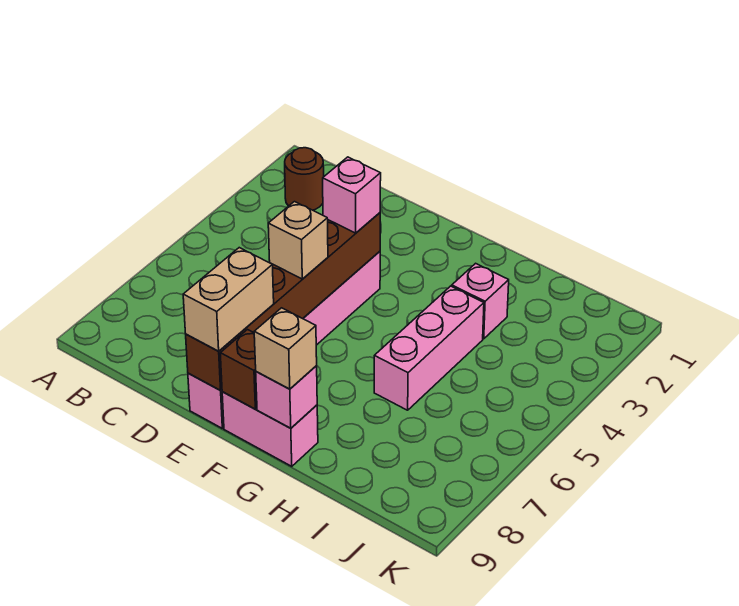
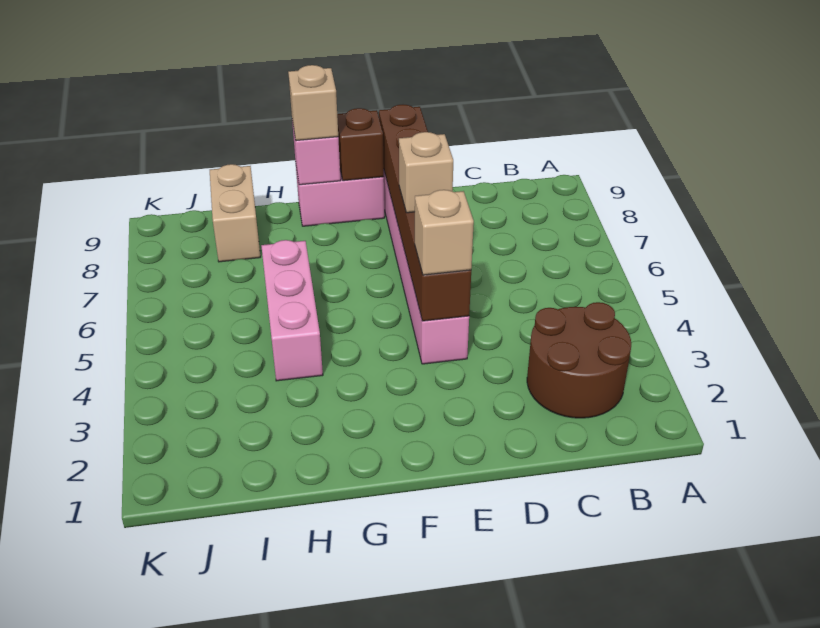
brown 1x1 round brick [285,148,324,210] -> brown 2x2 round brick [527,302,631,418]
pink 1x1 brick [323,157,381,233] -> tan 1x1 brick [415,190,474,275]
tan 1x2 brick [183,248,274,351] -> tan 1x2 brick moved to [210,164,260,262]
pink 1x1 brick [452,263,509,339] -> none

